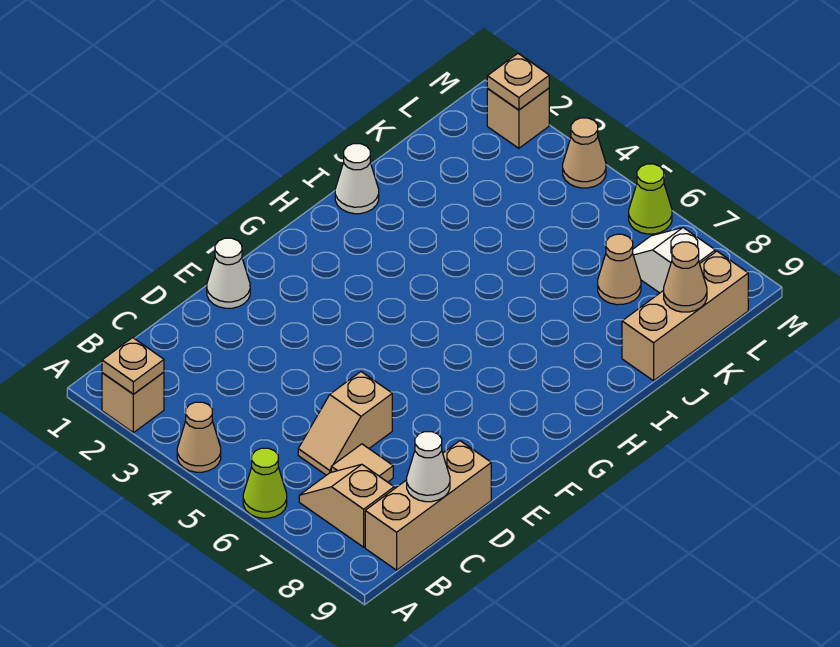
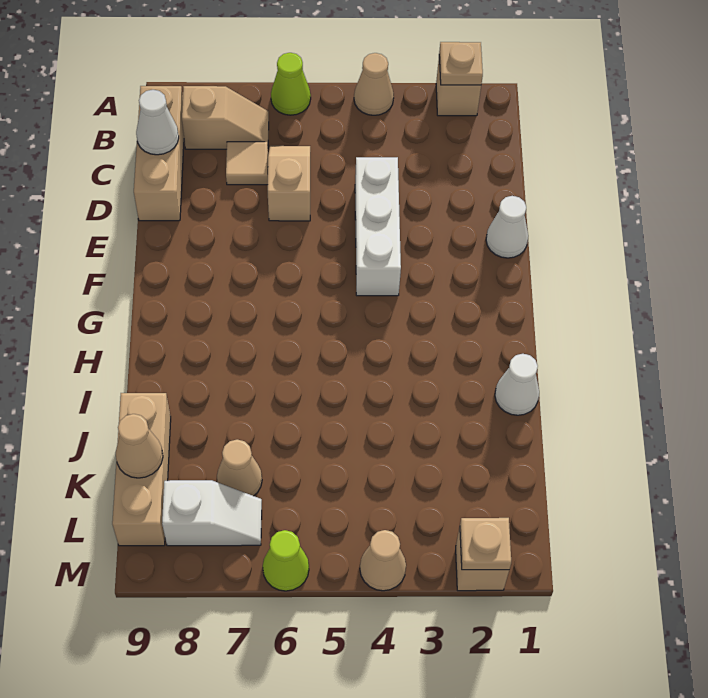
none -> white 1x3 brick [355,157,401,296]

